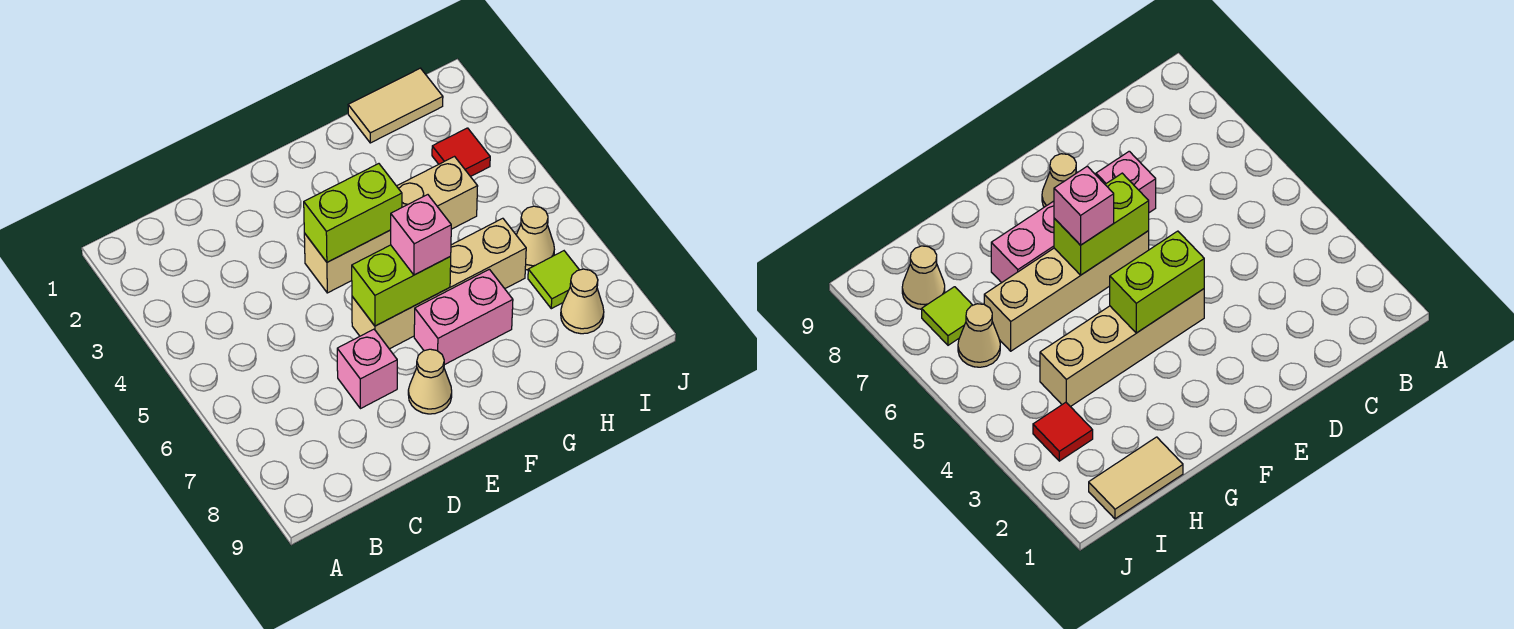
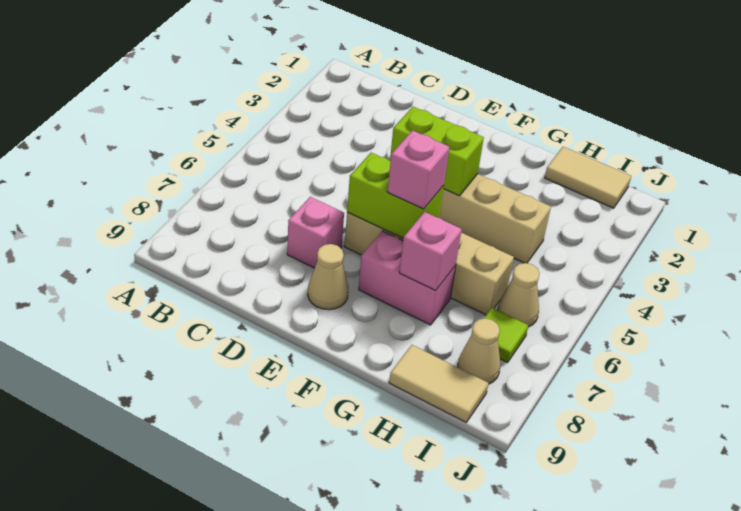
none -> pink 1x1 brick [399,212,462,291]
none -> tan 1x2 tile [389,345,488,422]
red 1x1 tile [432,128,490,177] -> none

